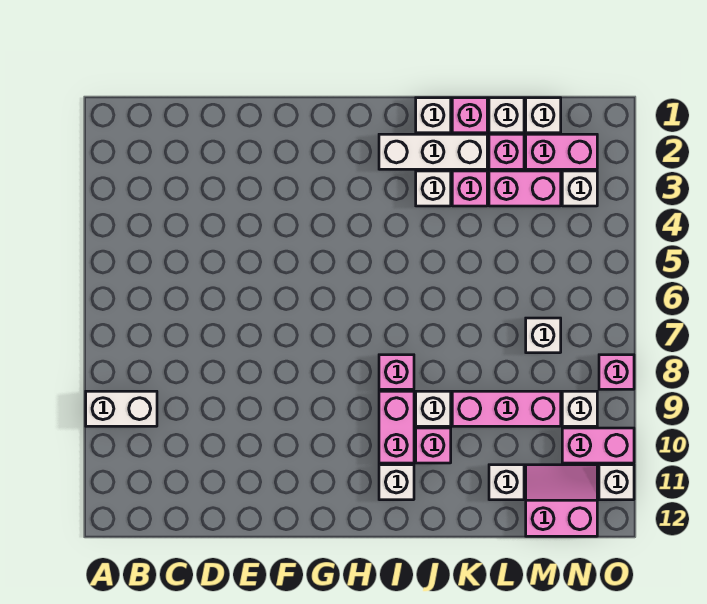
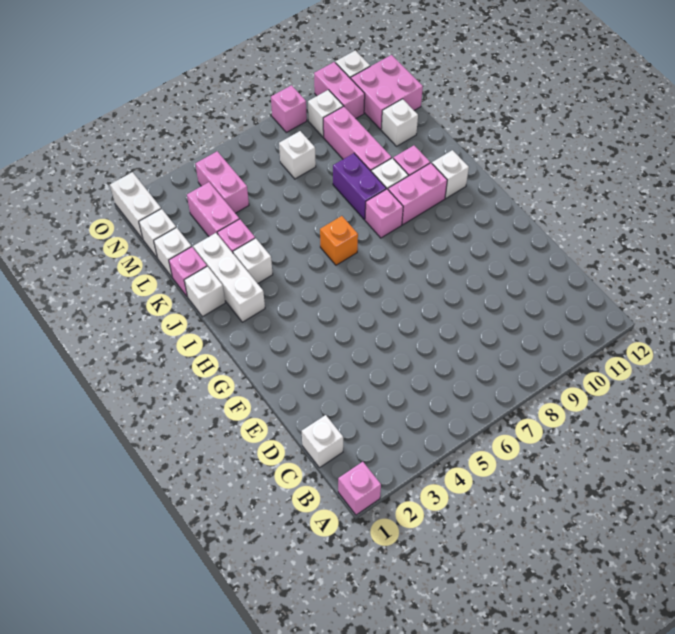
white 1x2 brick [86,391,157,426] -> white 1x2 brick moved to [110,172,161,239]
none -> orange 1x1 brick [320,216,358,265]
none -> purple 1x2 brick [333,153,386,220]
pink 1x1 brick [489,134,524,169] -> pink 1x1 brick moved to [338,462,381,515]
pink 1x2 brick [526,134,597,169] -> pink 1x2 brick moved to [195,151,249,213]
pink 2x2 slope [526,465,597,536] -> pink 2x2 brick [351,55,423,129]
white 1x1 brick [562,171,597,206] -> white 1x1 brick moved to [302,415,343,468]

